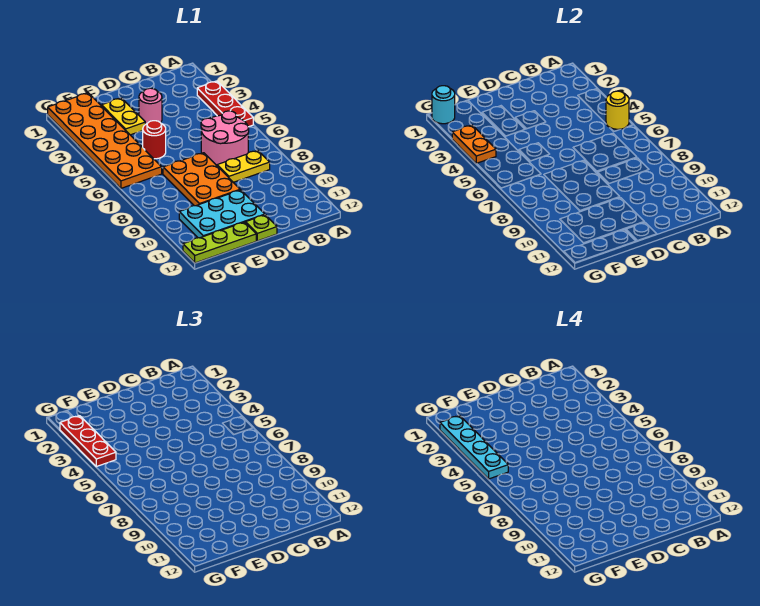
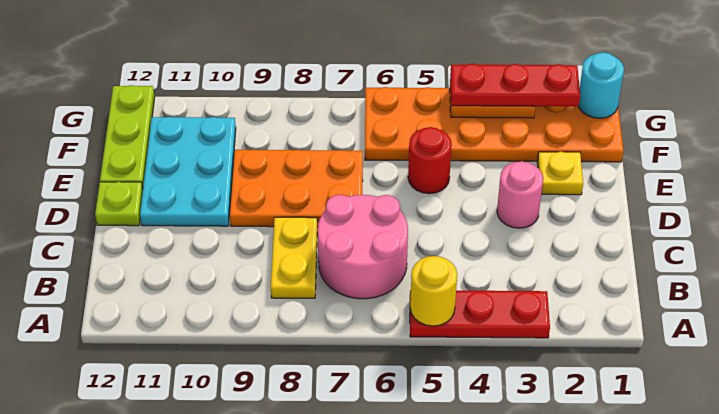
yellow 1x2 plate [102,98,145,135] -> yellow 1x1 plate [537,152,583,195]
cyan 1x4 plate [440,416,508,479] -> none

